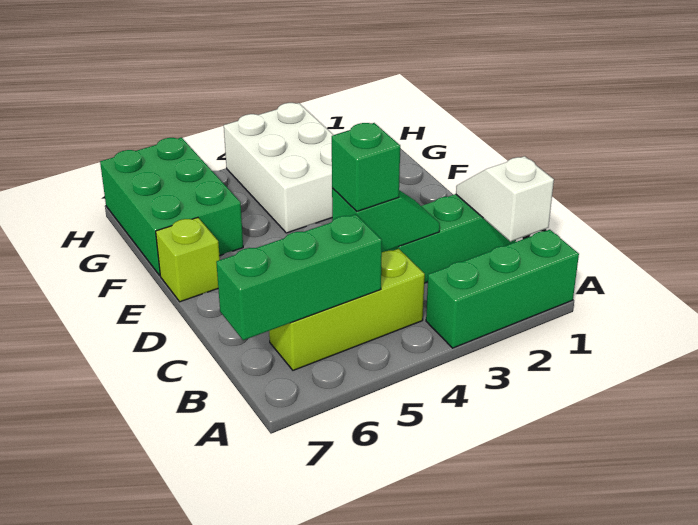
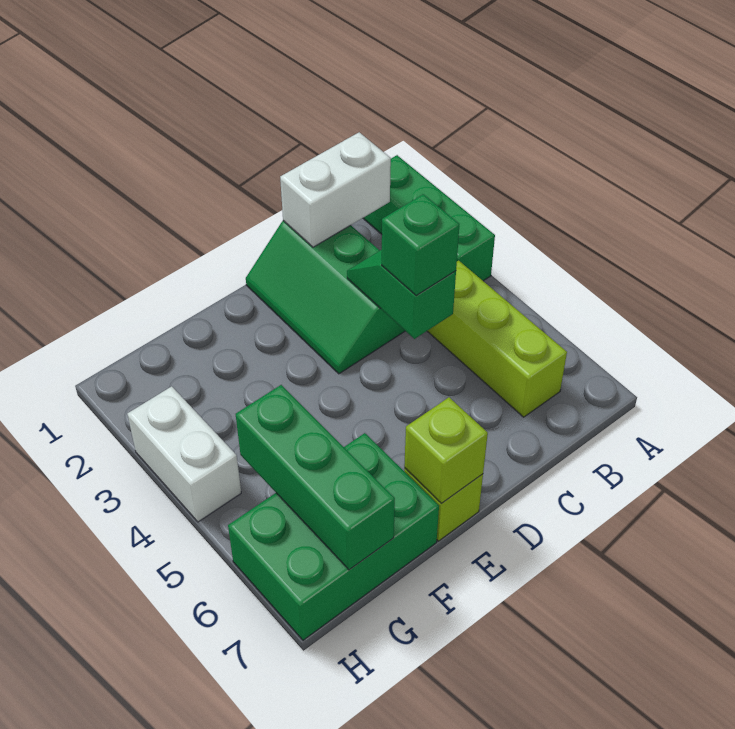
white 1x2 slope [456,156,554,242] -> white 1x2 brick [280,132,391,247]
green 1x3 brick [216,214,382,340] -> green 1x3 brick moved to [236,385,395,570]
none -> lime 1x1 brick [404,397,488,503]
white 2x3 brick [224,103,333,233] -> white 1x2 brick [127,386,241,522]

